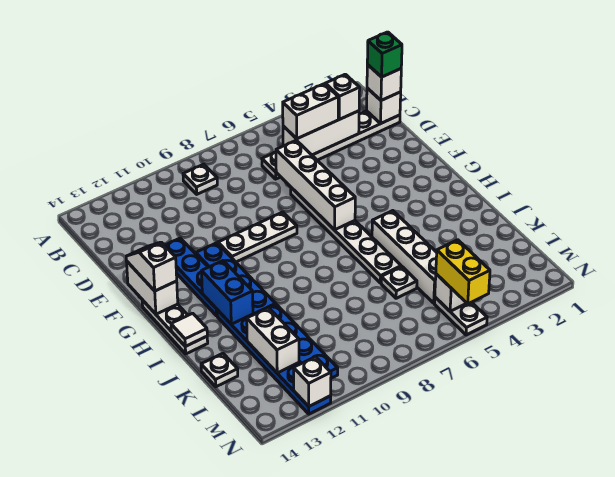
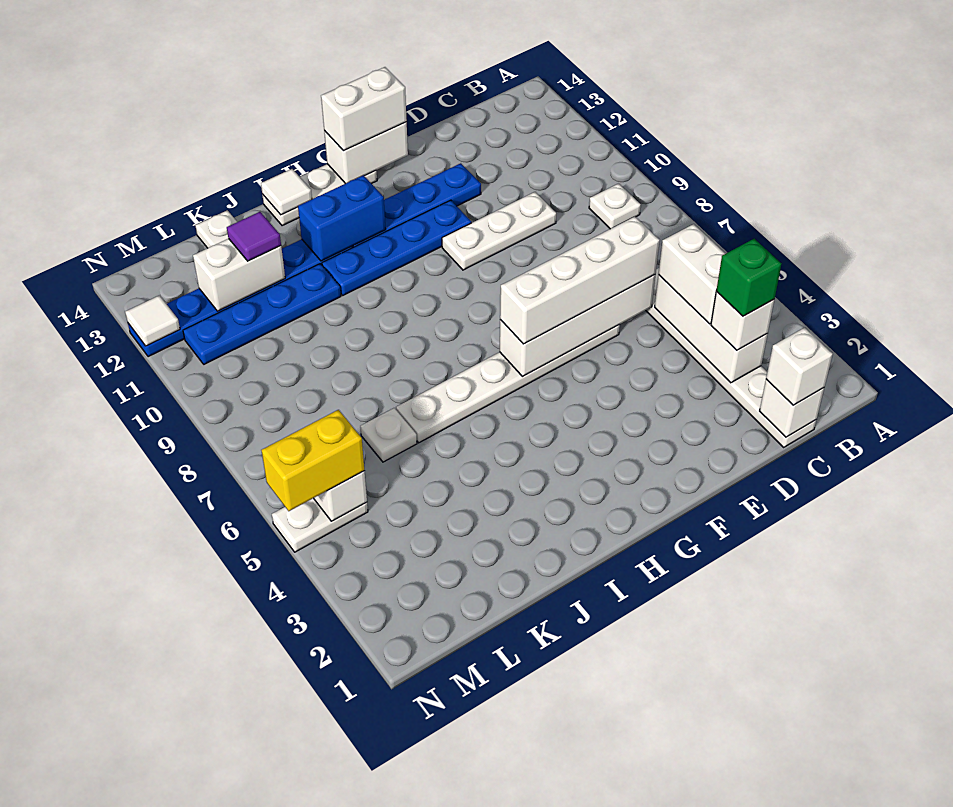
green 1x1 brick [367,32,402,77] -> green 1x1 brick moved to [716,239,781,316]
white 1x3 plate [218,212,297,262] -> white 1x3 plate turned to [442,192,556,270]
white 1x2 slope [126,242,177,291] -> white 1x2 brick [321,67,407,151]
white 1x4 brick [372,211,437,303] -> white 1x4 brick moved to [500,217,660,344]
none -> purple 1x1 tile [227,212,281,261]
white 1x1 brick [294,357,331,406] -> white 1x1 tile [125,295,180,346]

